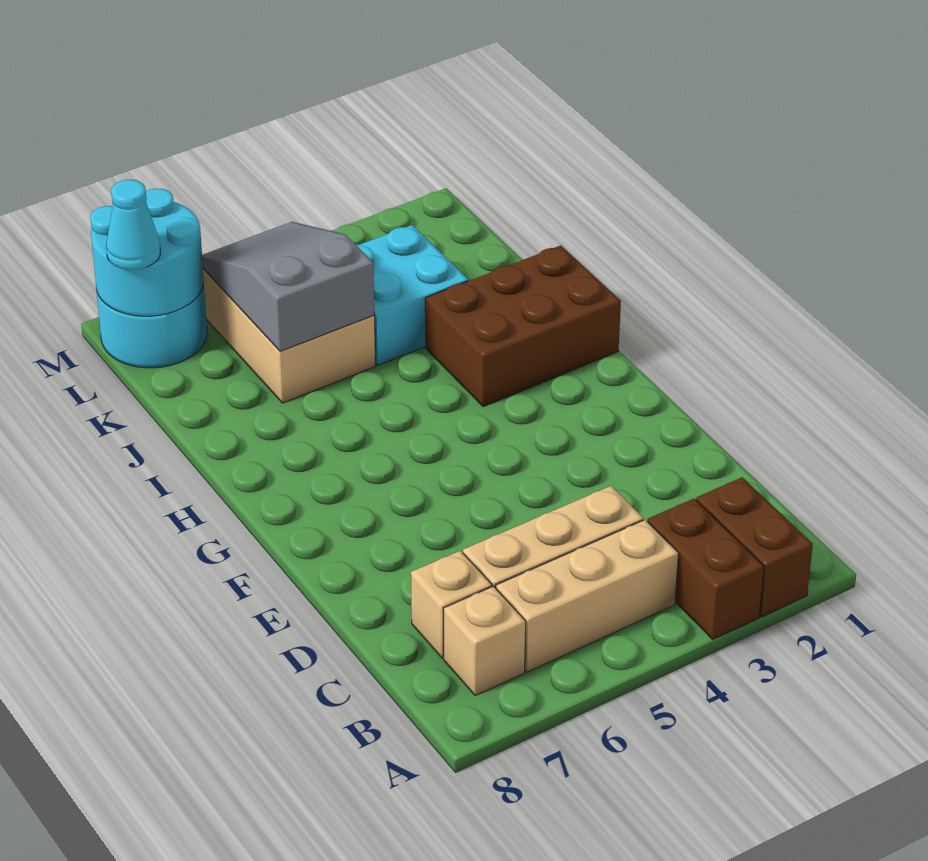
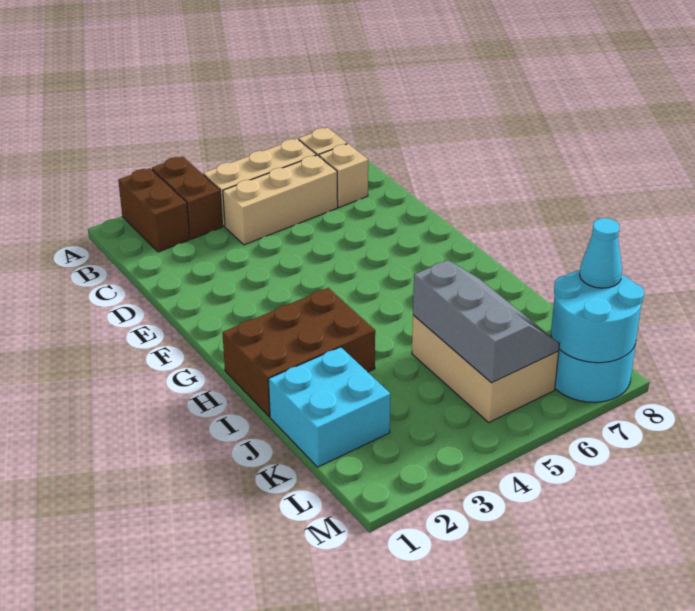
cyan 2x2 brick [356,225,468,365] -> cyan 2x2 brick moved to [268,347,390,467]
grey 2x3 slope [202,222,374,351] -> grey 2x3 slope turned to [413,260,559,383]

